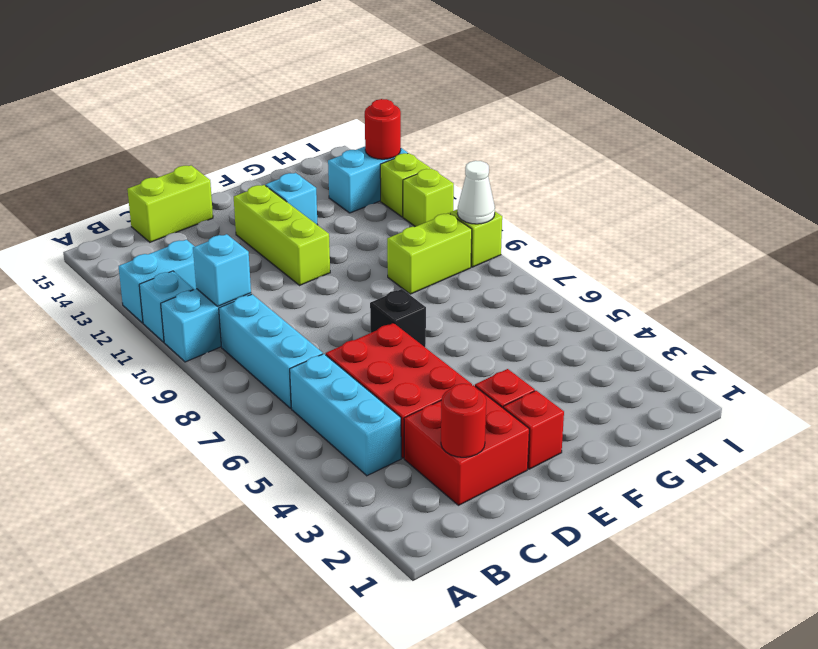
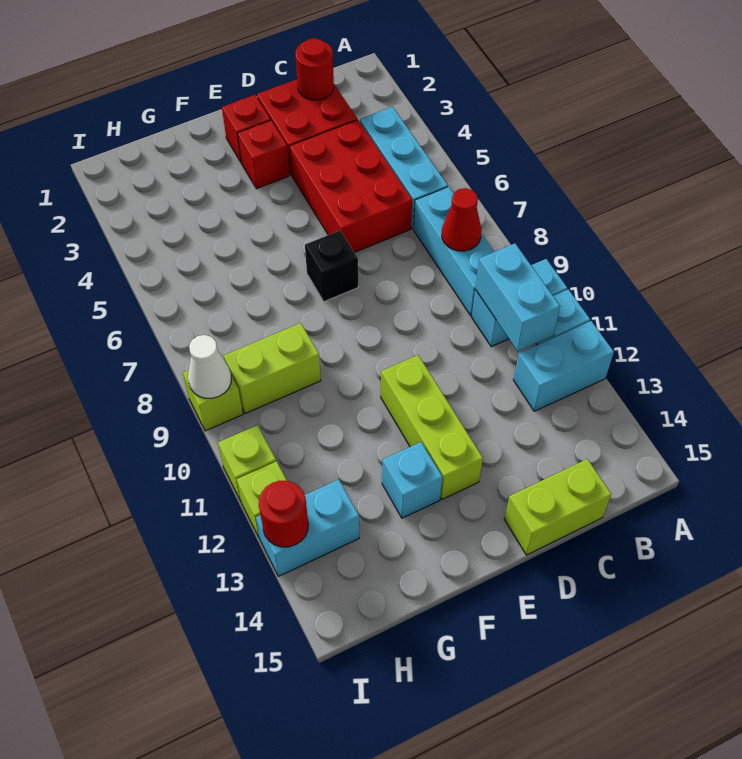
none -> red 1x1 cone [442,188,481,251]
cyan 1x1 brick [193,234,251,306] -> cyan 1x2 brick [475,244,560,351]

